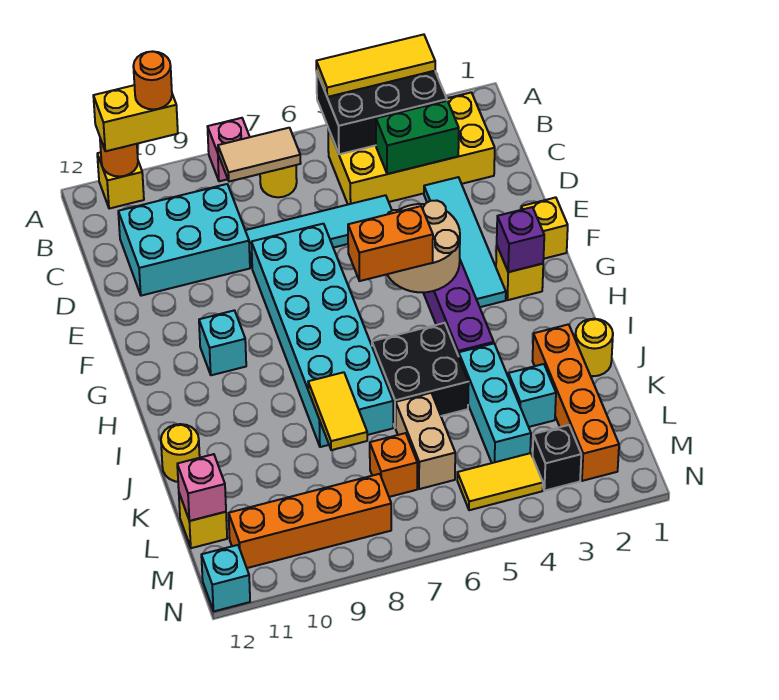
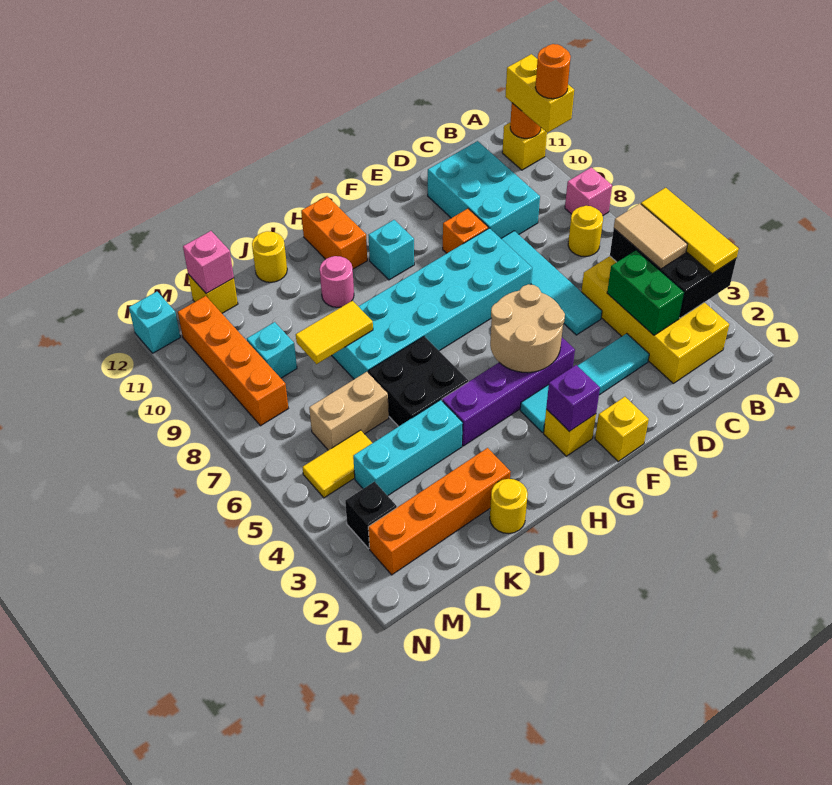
tan 1x2 tile [218,128,301,182] -> tan 1x2 tile moved to [614,204,688,269]
orange 1x2 brick [348,206,433,281] -> orange 1x2 brick moved to [301,196,367,269]
none -> pink 1x1 round brick [320,256,354,307]
cyan 1x1 brick [508,364,556,427] -> cyan 1x1 brick moved to [247,322,297,378]
orange 1x1 brick [370,433,417,497] -> orange 1x1 brick moved to [443,209,488,253]
yellow 1x2 tile [457,453,543,510] -> yellow 1x2 tile turned to [302,430,372,498]

